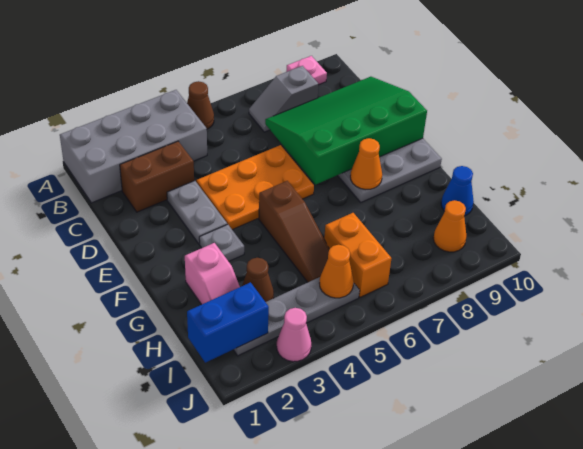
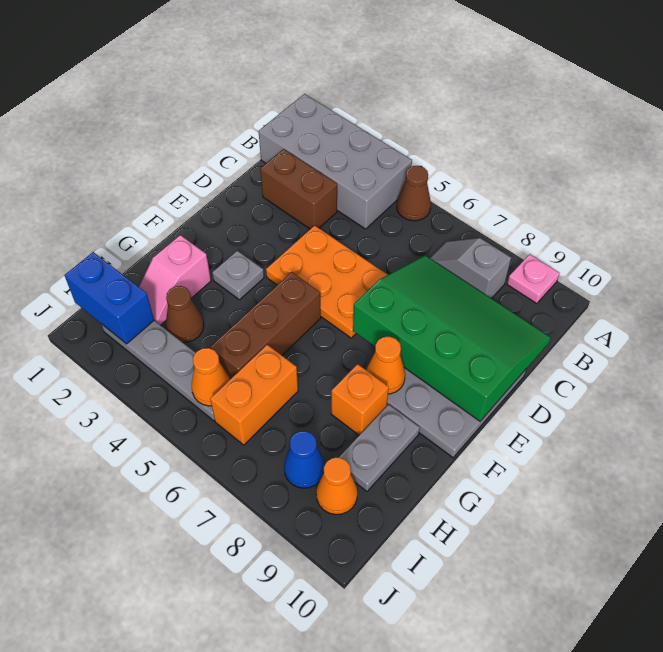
grey 1x2 plate [167,181,227,244] -> grey 1x2 plate moved to [340,404,420,491]
brown 1x3 slope [259,181,329,282] -> brown 1x3 brick [210,272,321,379]
none -> orange 1x1 brick [331,364,389,435]
blue 1x1 cone [441,166,474,216] -> blue 1x1 cone moved to [284,431,325,488]
pink 1x1 cone [277,308,311,362] -> none

